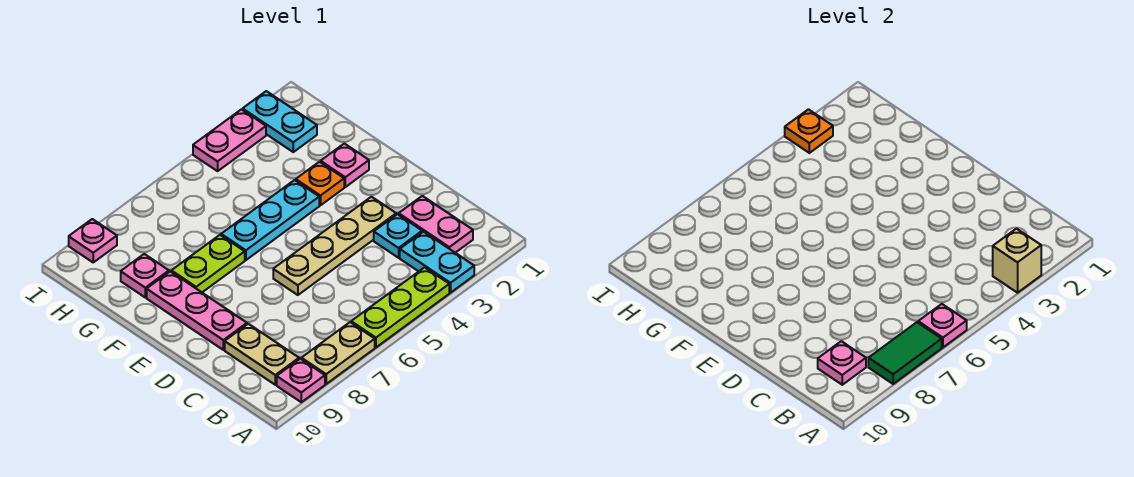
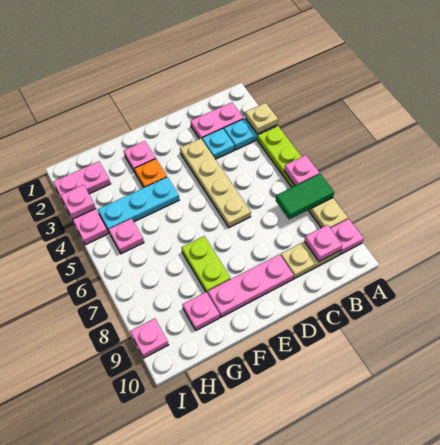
tan 1x1 brick [993,229,1041,293] -> tan 1x1 plate [245,103,278,134]
green 1x2 tile [868,322,942,384] -> green 1x2 tile turned to [276,174,334,219]
cyan 1x3 plate [221,180,319,260] -> cyan 1x3 plate turned to [98,177,179,231]
cyan 1x2 plate [243,91,317,152] -> pink 1x2 plate [53,161,111,203]
none -> pink 1x1 plate [109,218,144,254]
orange 1x1 plate [785,109,833,153] -> pink 1x1 plate [61,185,96,219]

